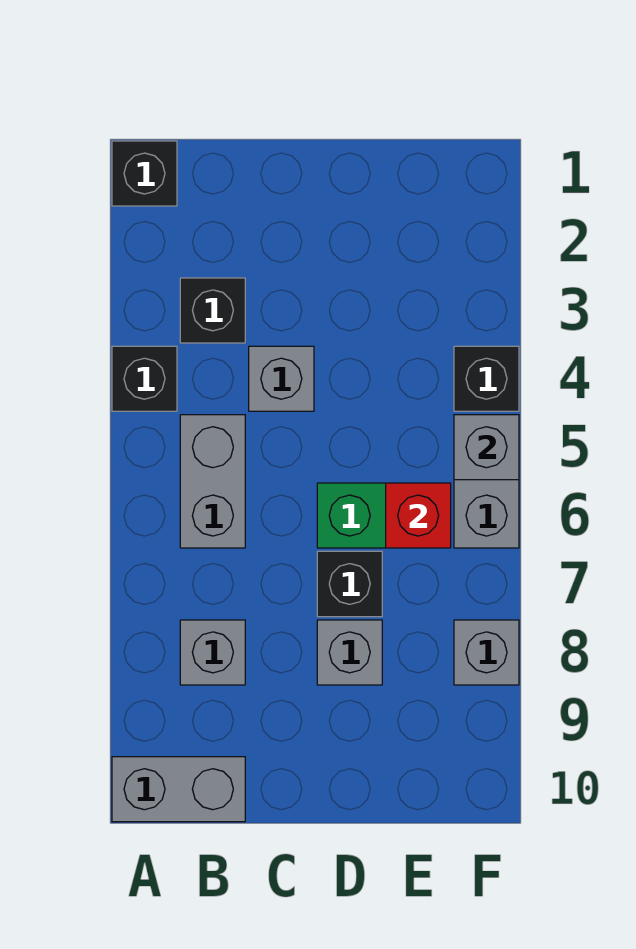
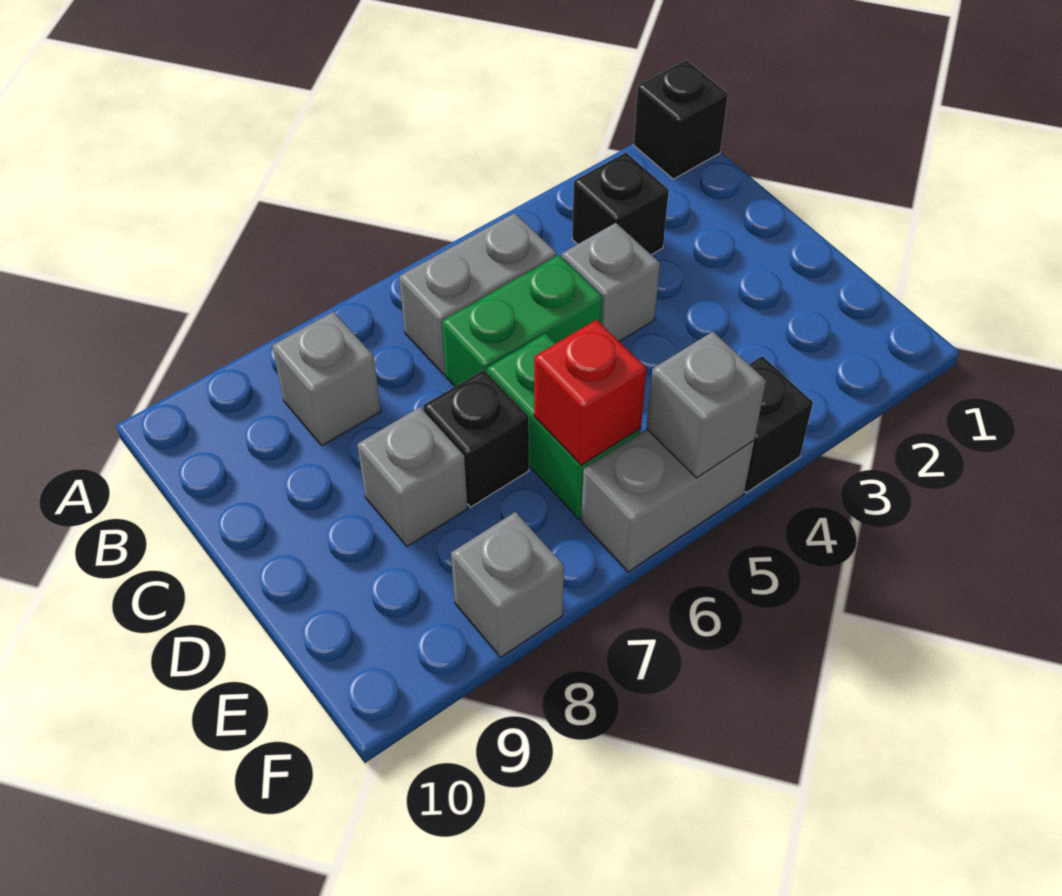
black 1x1 brick [112,346,177,411] -> none
grey 1x2 brick [112,757,245,822] -> none
none -> green 1x2 brick [442,255,603,386]

